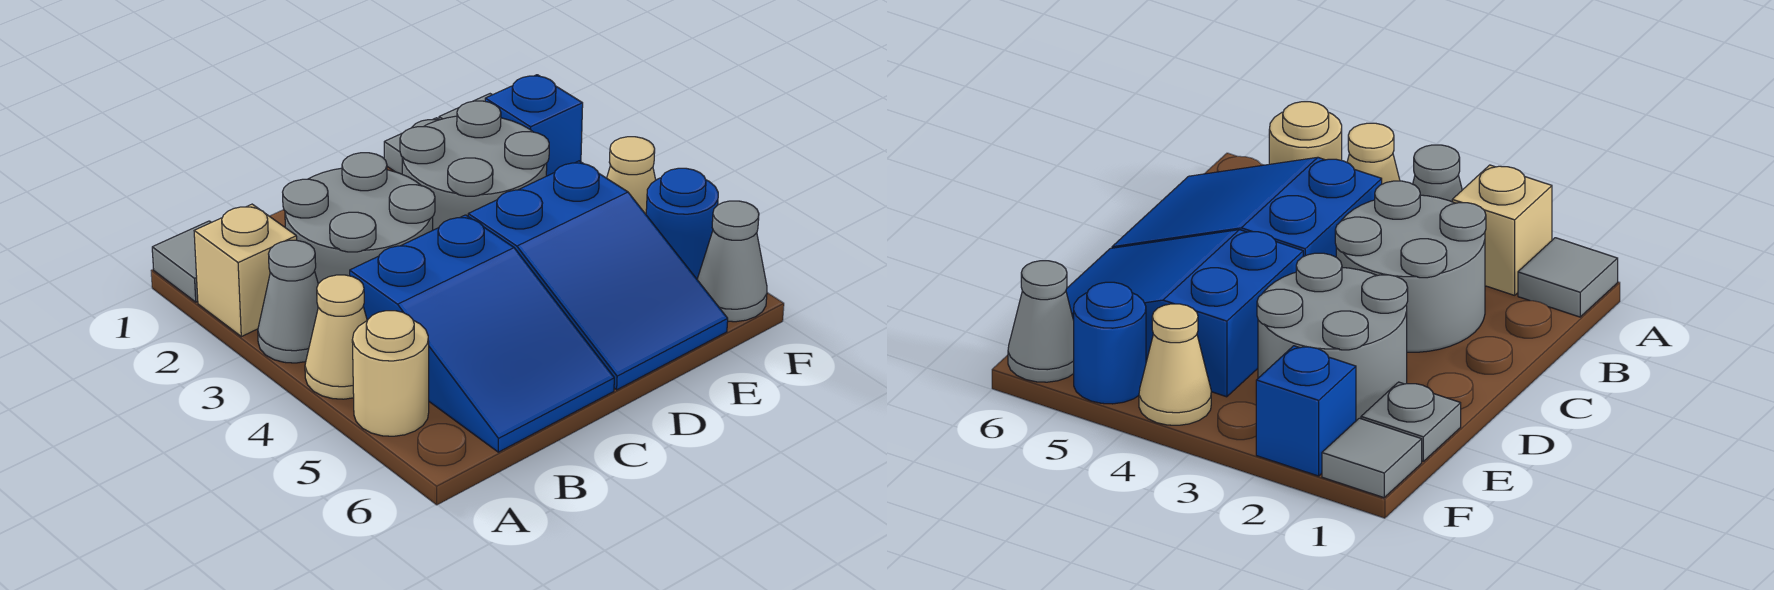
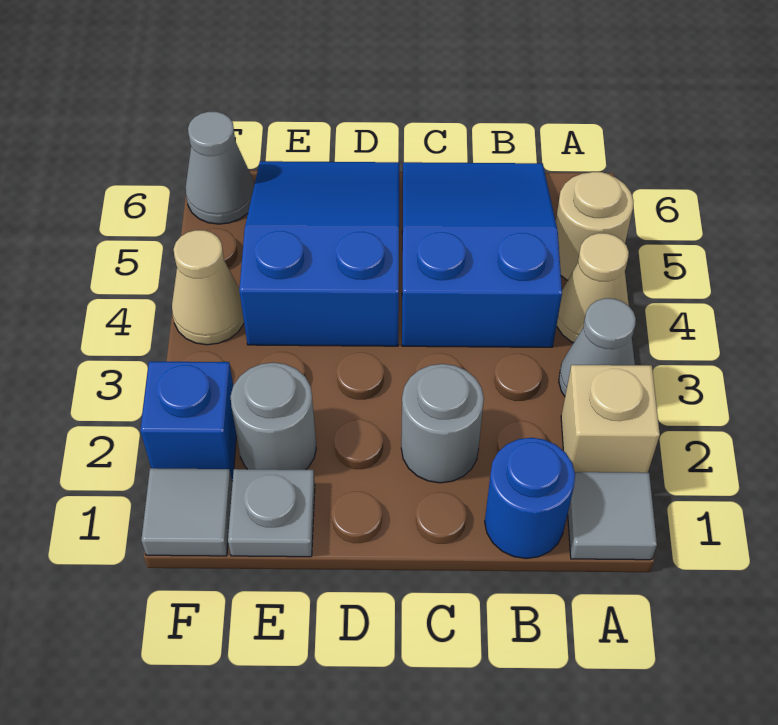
grey 2x2 round brick [283,153,435,284] -> grey 1x1 round brick [401,364,484,483]
grey 2x2 round brick [400,101,549,230] -> grey 1x1 round brick [230,363,316,470]
blue 1x1 round brick [646,168,718,279] -> blue 1x1 round brick moved to [485,438,575,559]

